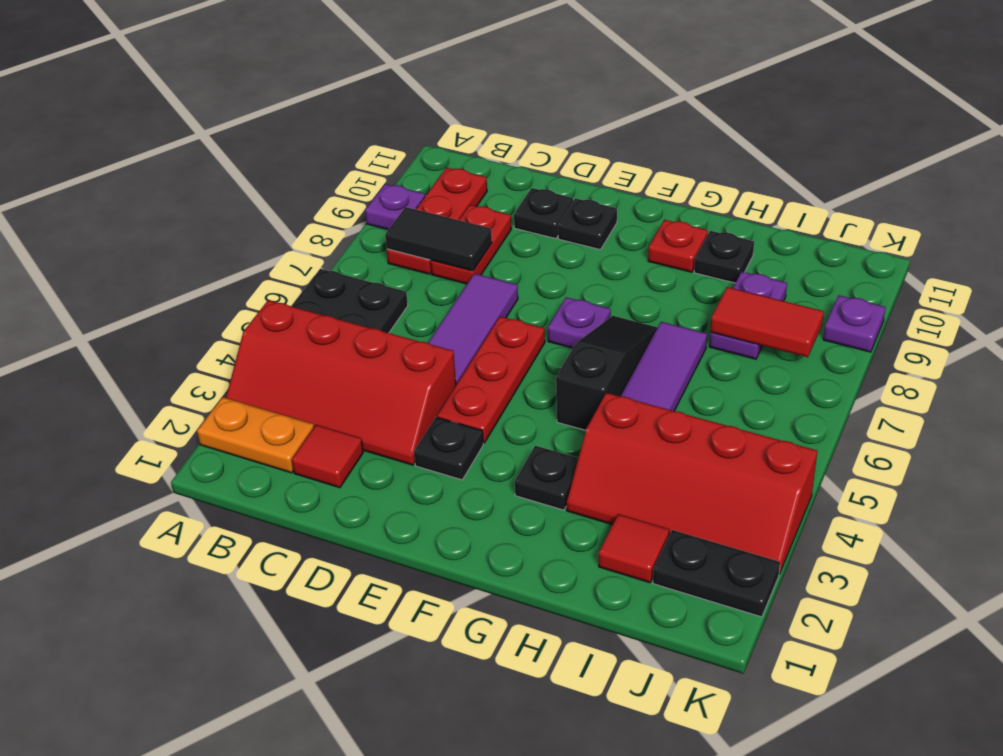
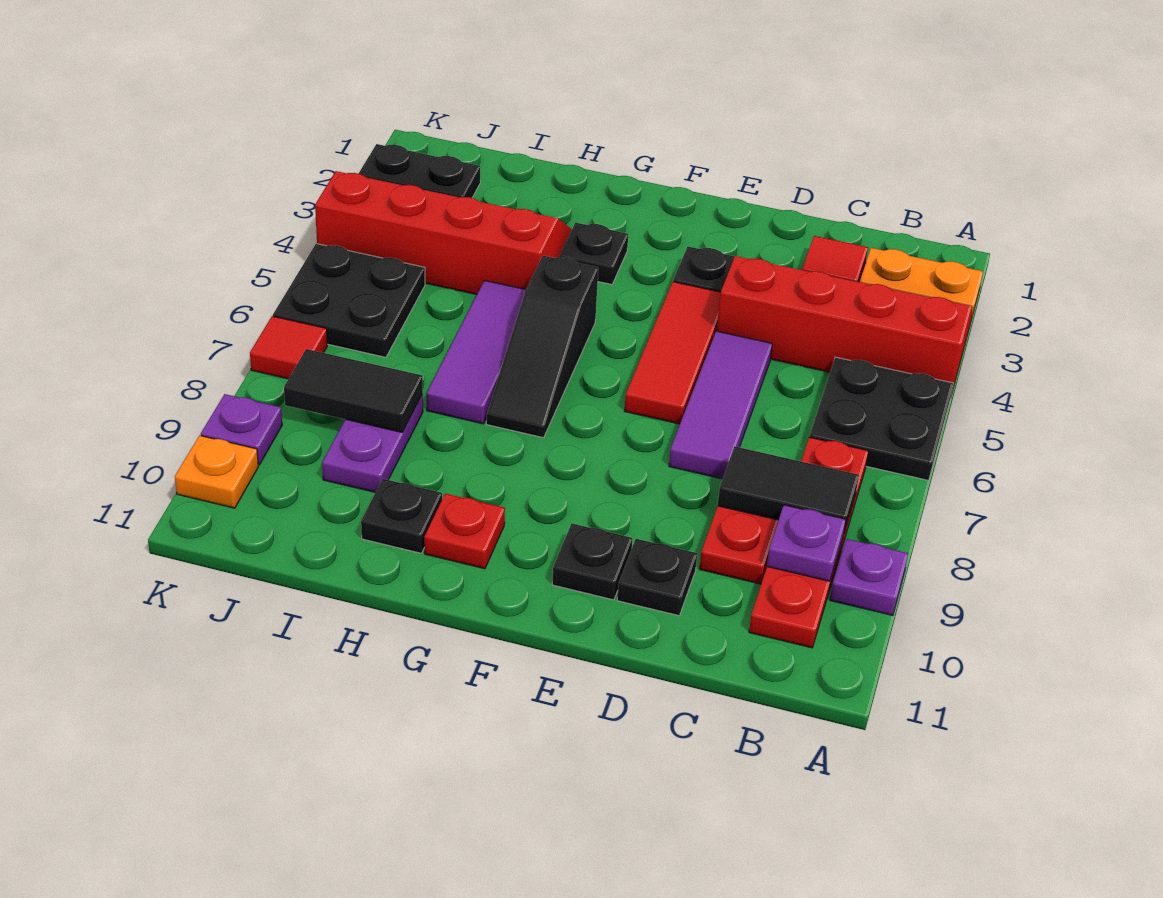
red 1x3 plate [387,168,487,274] -> red 1x4 plate [749,437,868,648]
red 1x3 plate [437,316,545,443] -> red 1x3 tile [625,282,721,424]
purple 1x1 plate [548,297,611,348] -> purple 1x1 plate moved to [767,505,846,581]
red 1x1 tile [599,514,669,583] -> red 1x1 tile moved to [250,316,327,379]
red 1x2 tile [710,287,824,357] -> black 1x2 tile [284,349,423,433]
none -> black 2x2 plate [273,244,425,357]
none -> orange 1x1 plate [175,436,258,508]

